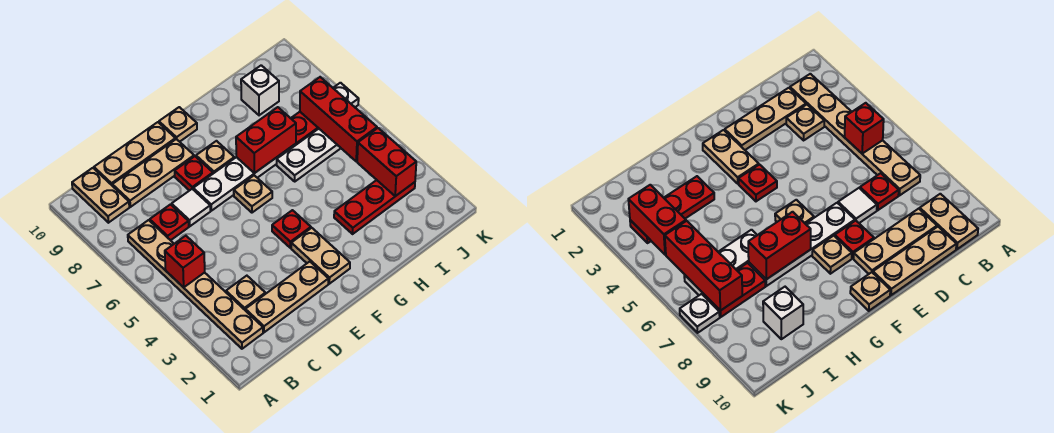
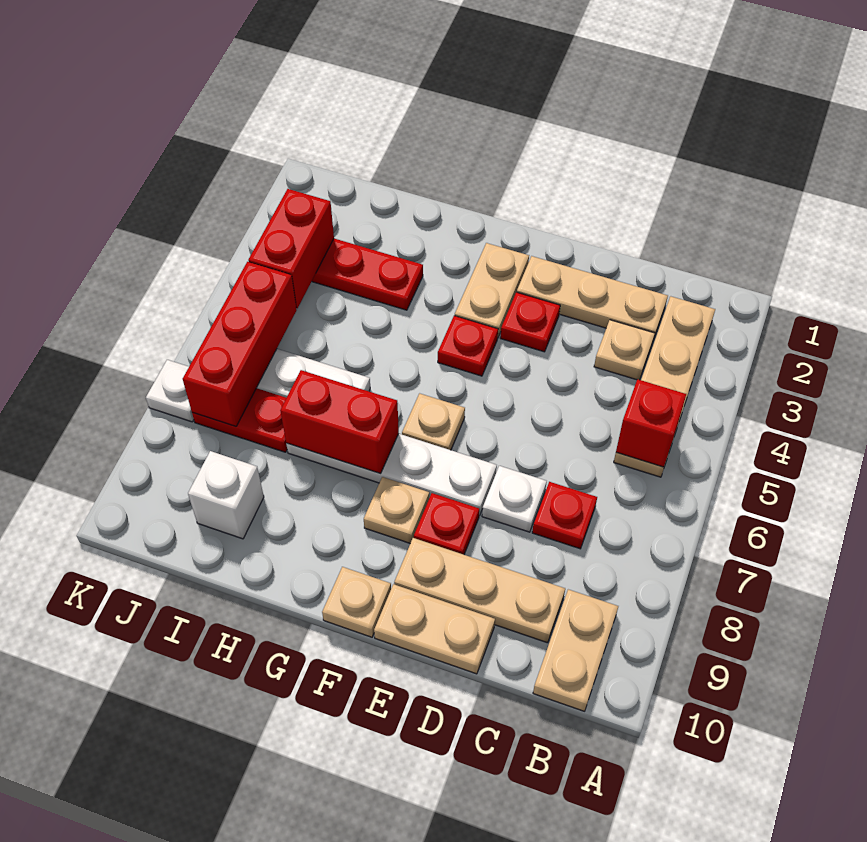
tan 1x6 plate [128,220,263,349] -> tan 1x4 plate [614,296,715,477]
tan 1x3 plate [94,122,176,185] -> tan 1x2 plate [374,584,495,674]
white 1x1 tile [172,189,210,226] -> white 1x1 plate [482,466,547,532]
none -> red 1x1 plate [501,292,560,352]

